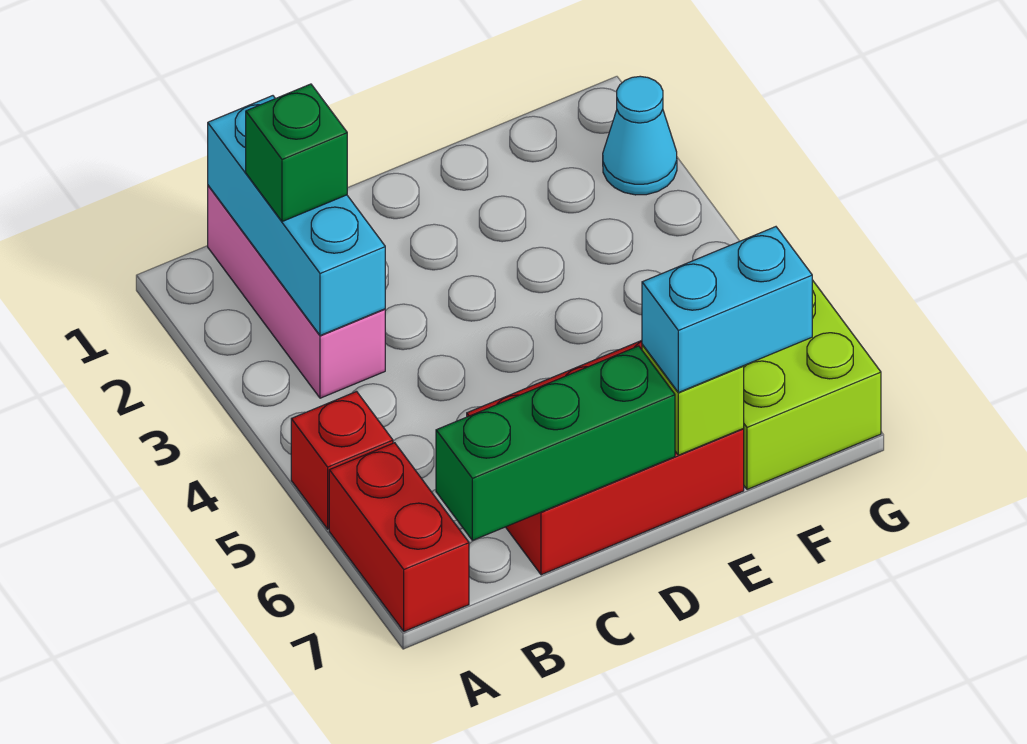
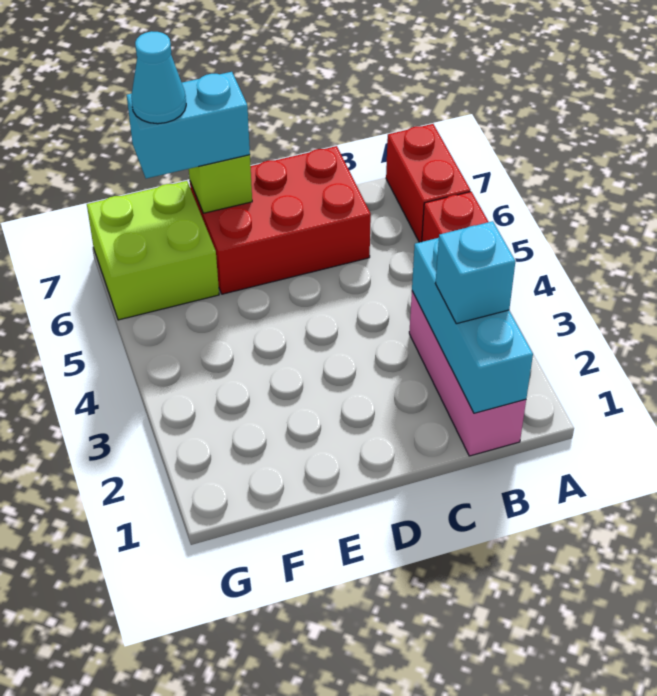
green 1x1 brick [246,84,347,222] -> cyan 1x1 brick [435,221,516,324]
green 1x3 brick [436,346,675,540] -> none
cyan 1x1 cone [603,76,677,195] -> cyan 1x1 cone moved to [131,31,186,124]

